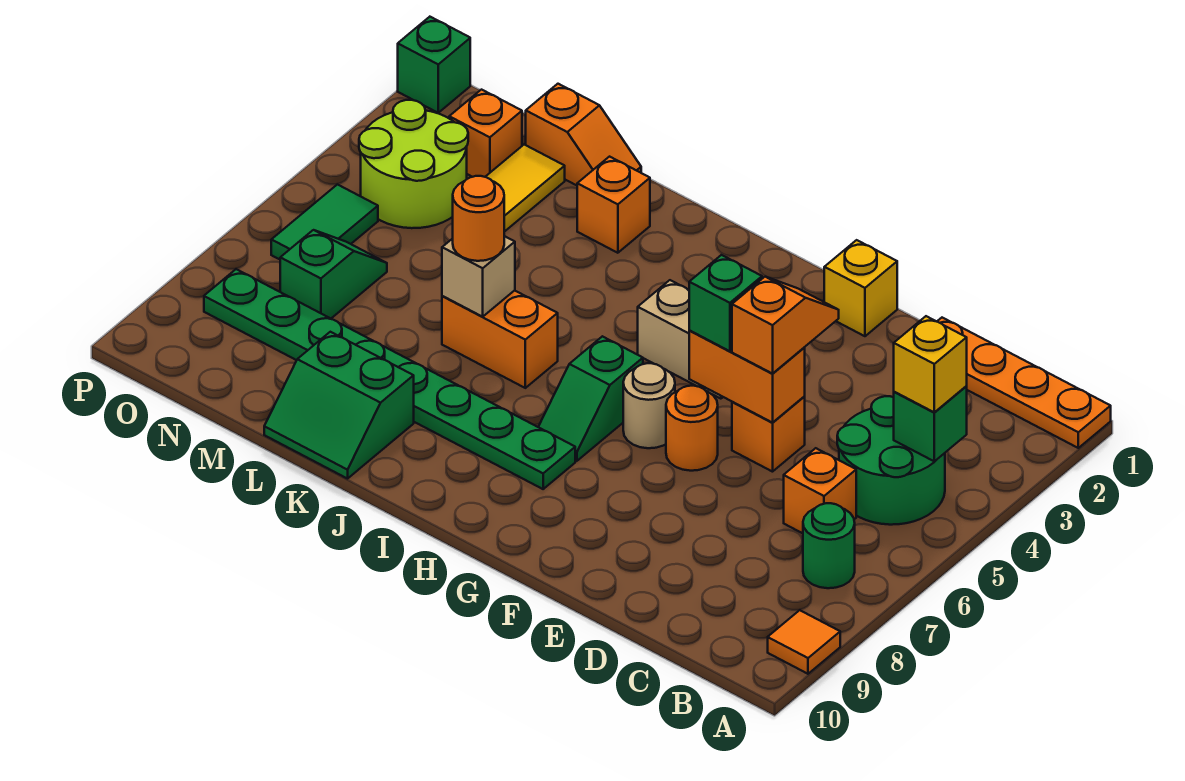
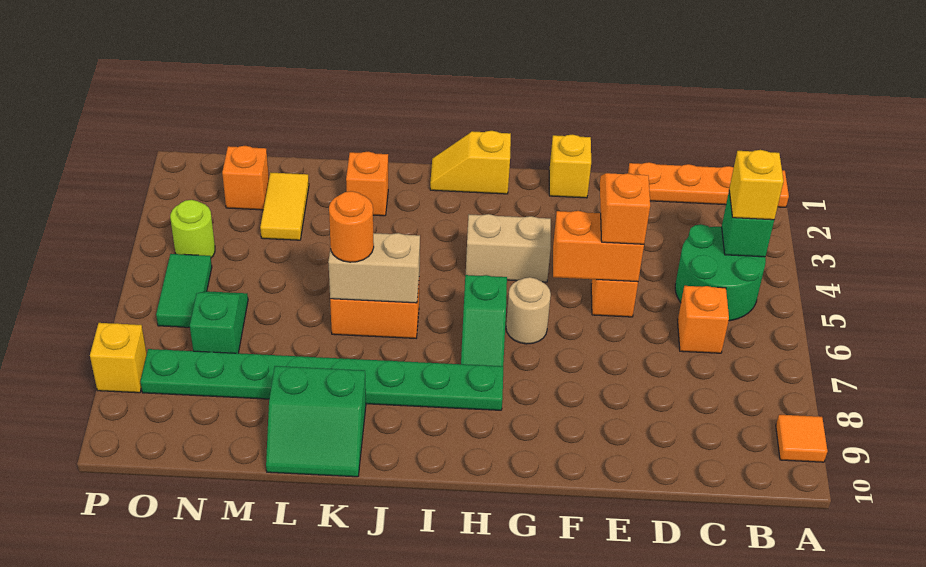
green 1x1 round brick [803,503,855,588] -> none
green 1x1 brick [689,255,762,351] -> none
orange 1x1 round brick [666,386,718,471] -> none
none -> yellow 1x2 slope [430,131,511,194]
tan 1x1 brick [442,236,515,317] -> tan 1x2 brick [328,233,420,303]
orange 1x2 slope [526,84,641,185] -> none
lime 2x2 round brick [359,100,468,228] -> lime 1x1 round brick [170,200,215,258]
green 1x1 brick [398,17,470,113] -> none
none -> yellow 1x1 brick [90,323,147,393]

